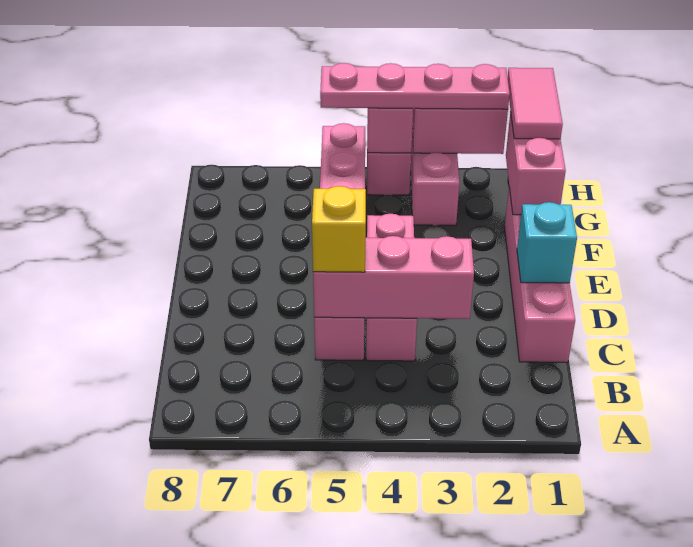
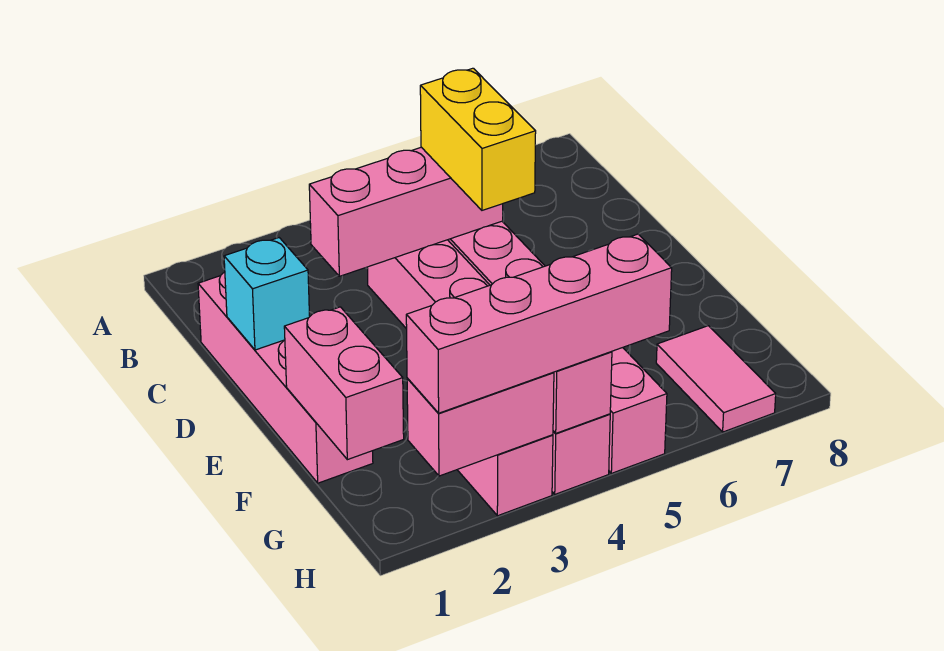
yellow 1x1 brick [312,186,366,272] -> yellow 1x2 brick [420,68,536,210]
pink 1x2 tile [508,68,563,139] -> pink 1x2 tile moved to [656,326,776,432]
pink 1x4 plate [320,63,510,109] -> pink 1x4 brick [406,234,672,413]

